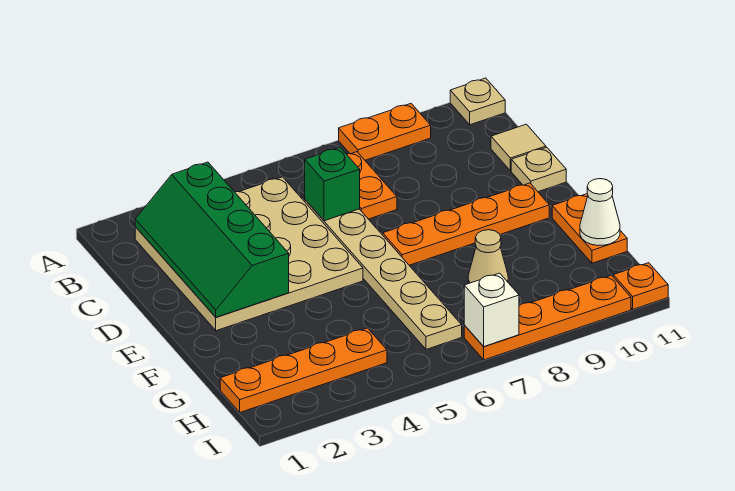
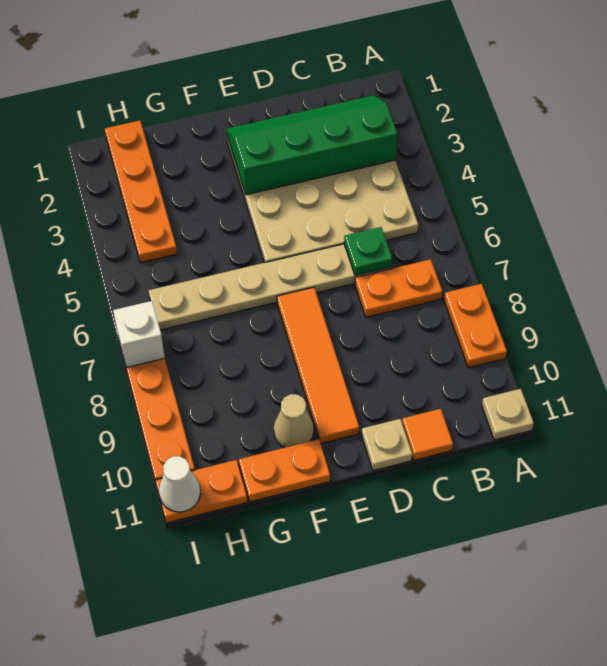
green 1x1 brick [305,148,360,221] -> green 1x1 plate [344,227,392,275]
tan 1x1 tile [491,124,546,171] -> orange 1x1 tile [402,409,453,460]
orange 1x4 plate [383,183,549,265] -> orange 1x4 tile [277,287,359,444]
tan 1x1 cone [468,230,508,284] -> tan 1x1 cone moved to [274,394,314,448]
white 1x1 cone [580,179,620,246] -> white 1x1 cone moved to [159,456,201,512]
orange 1x1 plate [613,263,668,309] -> orange 1x2 plate [155,460,247,523]

